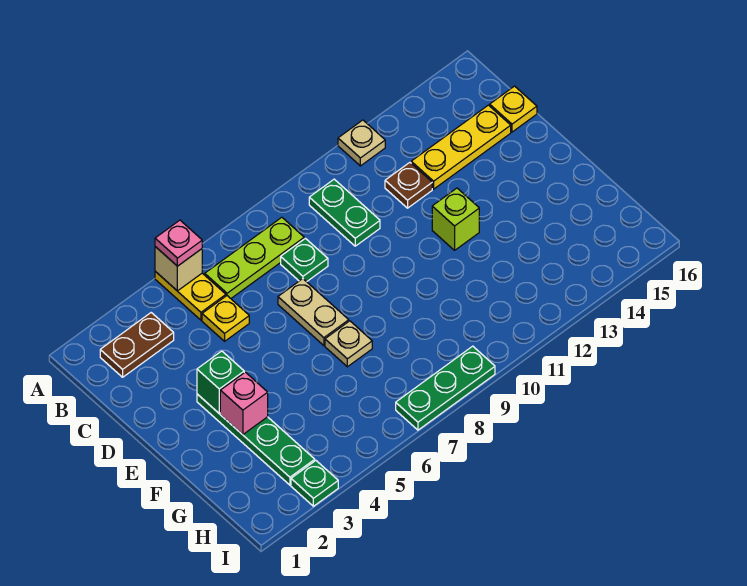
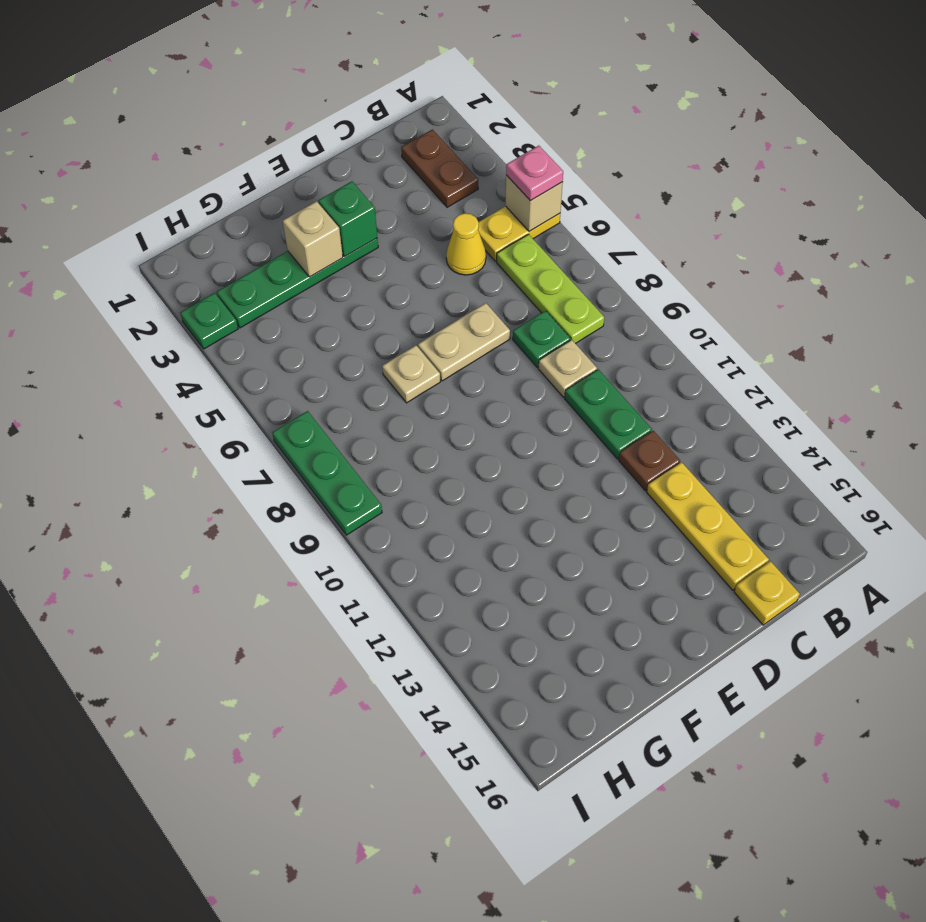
tan 1x1 plate [338,120,385,166] -> tan 1x1 plate moved to [538,340,597,397]
green 1x2 plate [309,179,380,246] -> green 1x2 plate turned to [565,369,652,459]
yellow 1x1 plate [202,296,249,341] -> yellow 1x1 cone [446,213,486,275]
lime 1x1 brick [432,188,479,250] -> none
pink 1x1 brick [220,372,268,435] -> tan 1x1 brick [283,201,343,277]

